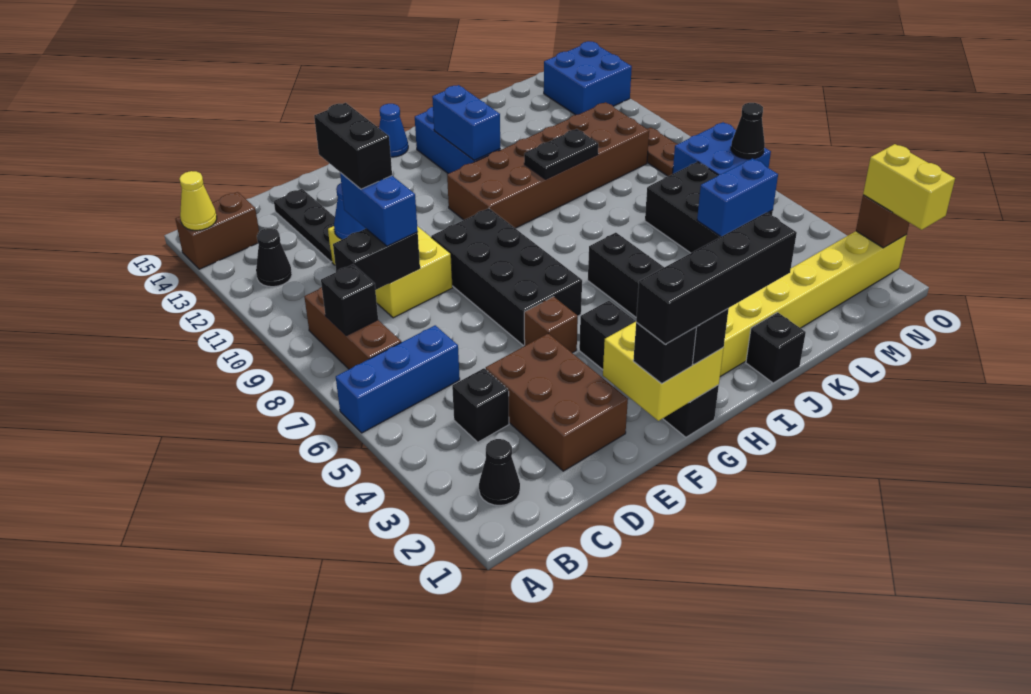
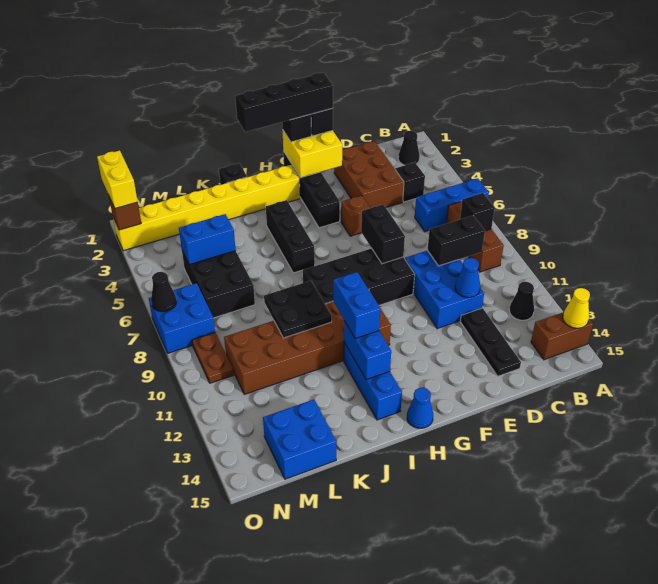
yellow 2x3 brick [328,226,453,318] -> blue 2x3 brick [405,250,484,329]
blue 1x2 brick [340,173,418,246] -> blue 1x2 brick moved to [333,272,380,339]
black 1x2 brick [314,103,392,189] -> black 1x2 brick moved to [361,205,405,264]
black 2x4 brick [431,208,582,345] -> black 2x4 brick turned to [303,248,415,305]
black 1x2 plate [524,129,598,179] -> black 2x2 plate [264,281,332,338]
blue 2x2 brick [544,41,632,115] -> blue 2x2 brick moved to [263,399,336,479]

